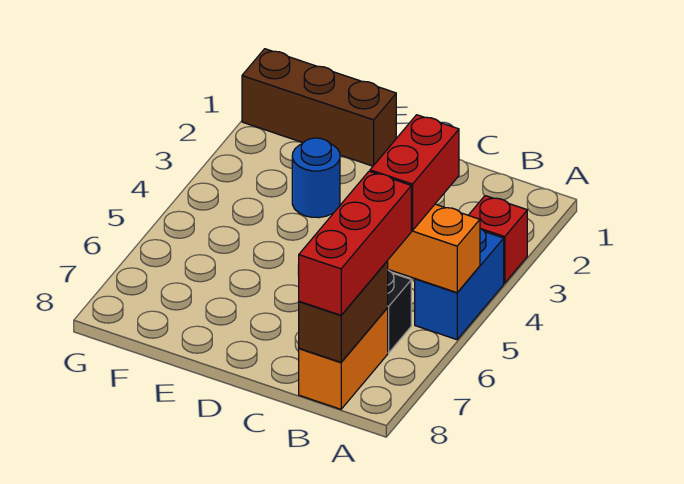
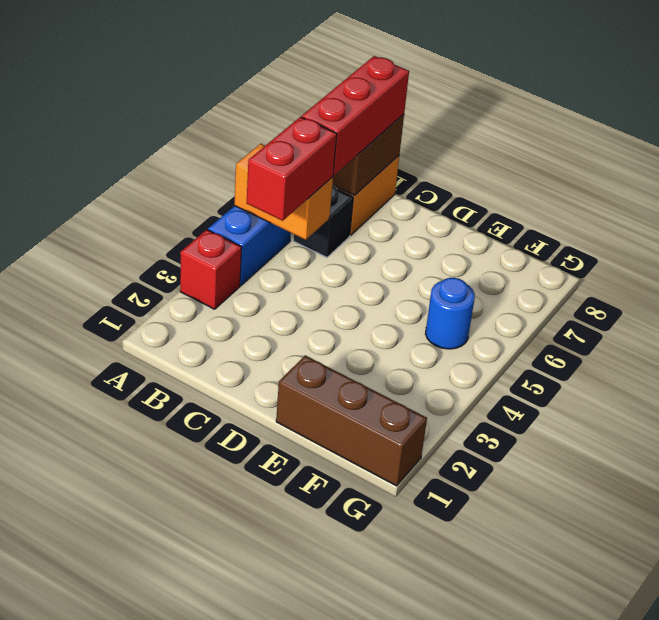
blue 1x1 round brick [292,138,340,218] -> blue 1x1 round brick moved to [425,278,475,349]

